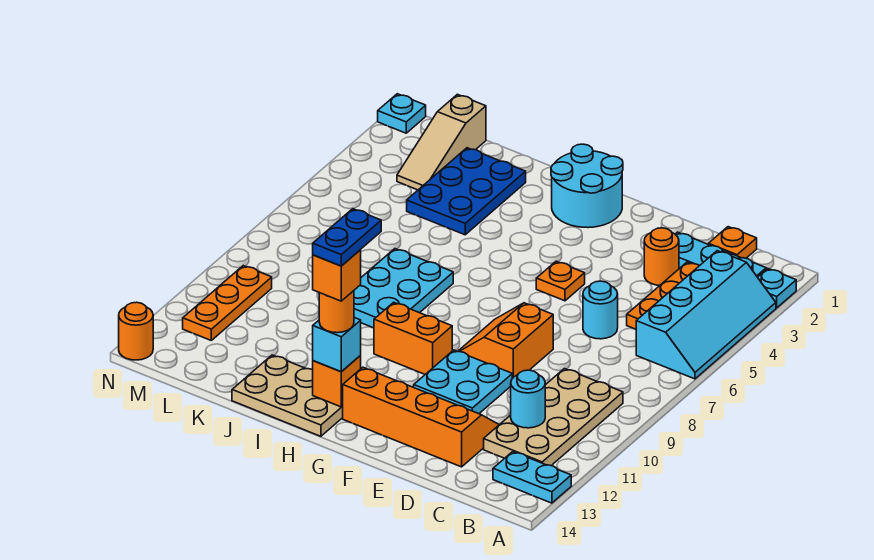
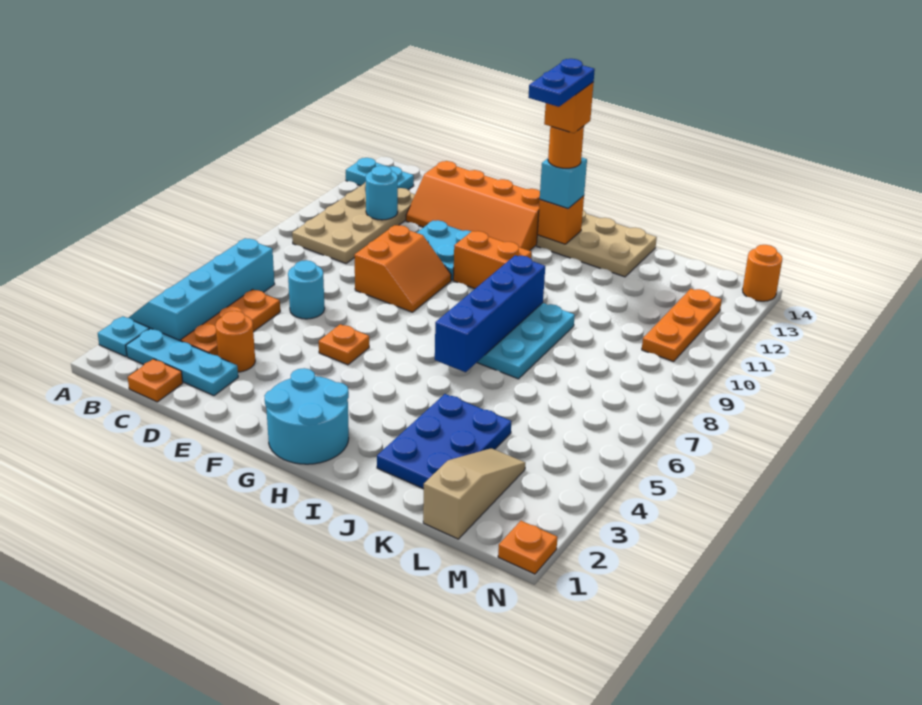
none -> blue 1x4 brick [435,255,545,372]
cyan 1x1 plate [378,94,426,133] -> orange 1x1 plate [498,521,558,574]

